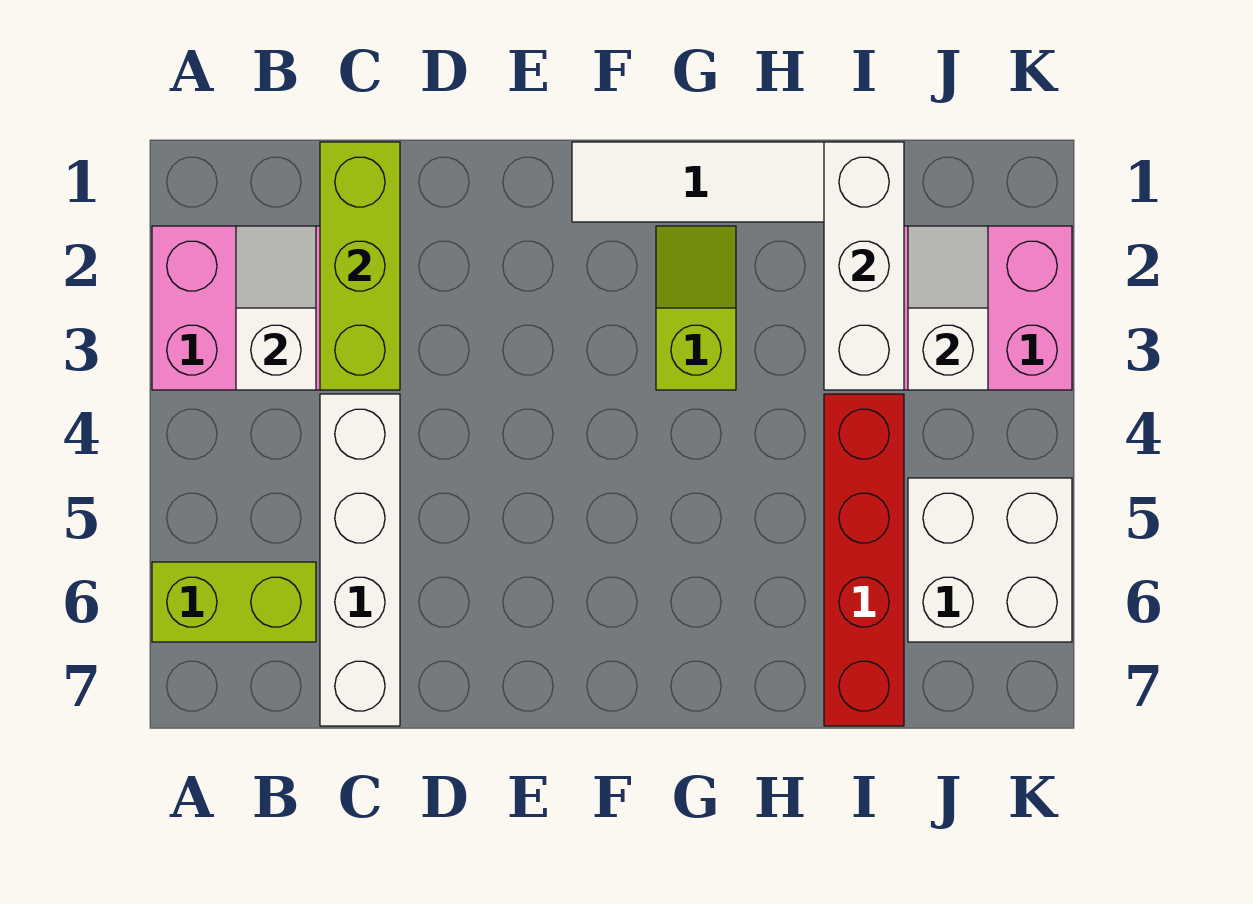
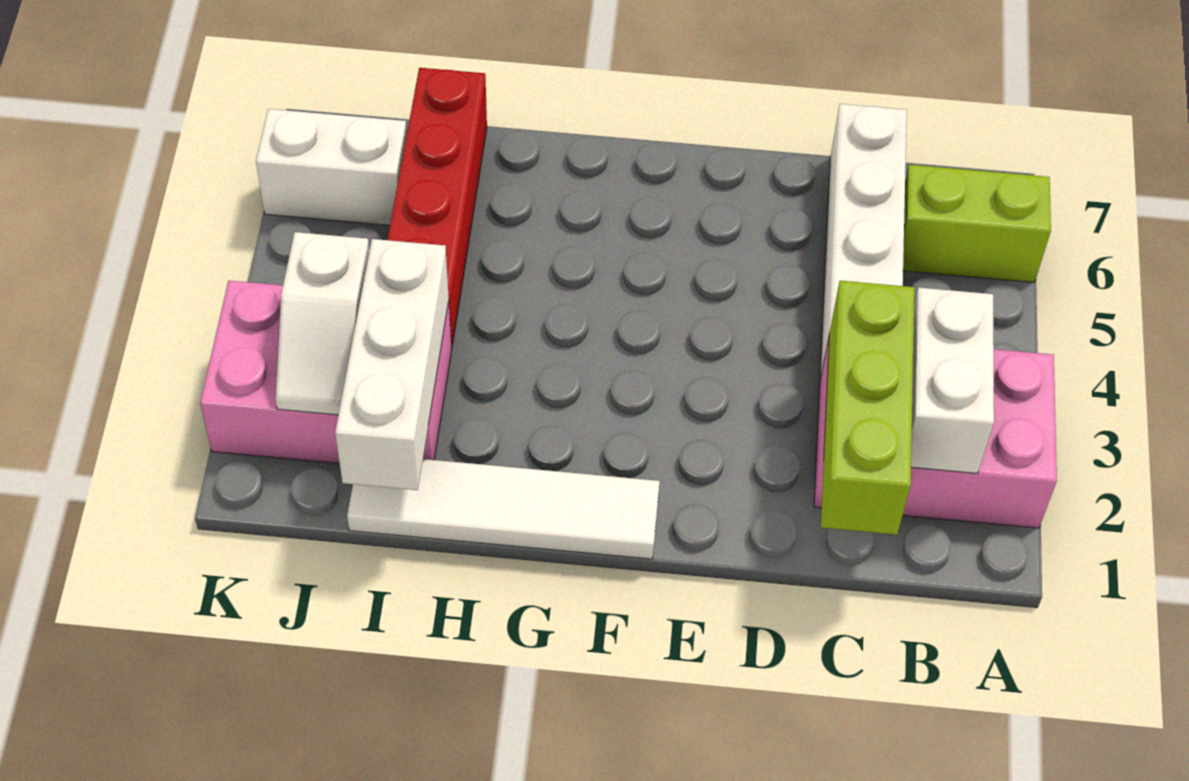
white 1x2 slope [236,226,316,390] -> white 1x2 brick [911,288,994,474]
lime 1x2 slope [656,226,736,390] -> none
white 2x2 brick [908,478,1072,642] -> white 1x2 brick [256,109,407,225]

